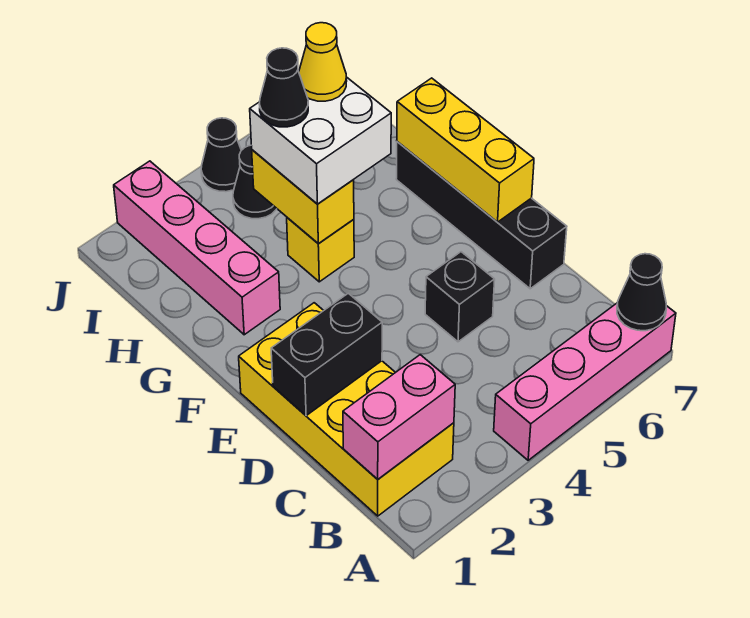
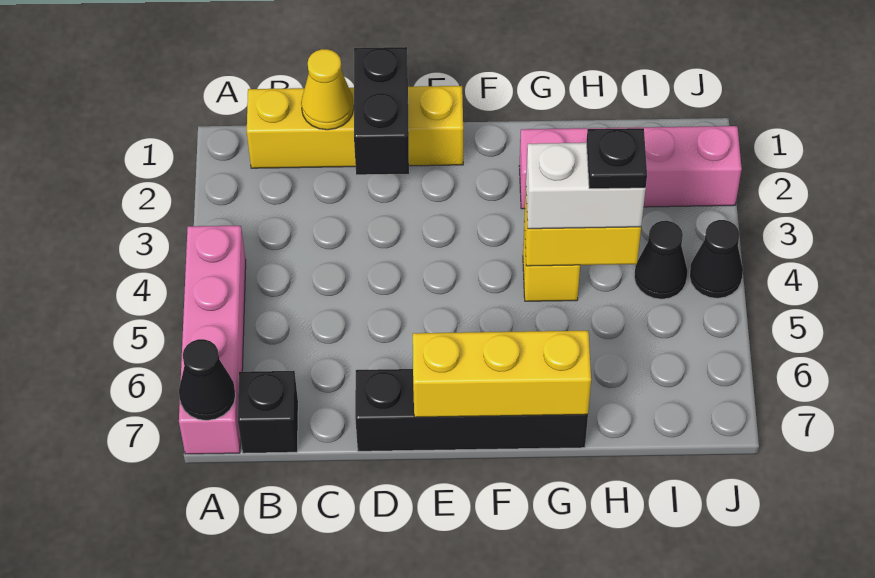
yellow 2x4 brick [239,303,454,516] -> yellow 1x4 brick [247,86,463,168]
pink 1x2 brick [343,355,455,479] -> none
black 1x1 brick [425,252,495,342] -> black 1x1 brick moved to [238,371,298,453]
white 2x2 brick [250,77,391,204] -> white 1x2 brick [526,143,646,229]
black 1x1 cone [259,48,308,127] -> black 1x1 plate [586,128,647,189]
yellow 1x1 cone [299,23,347,101] -> yellow 1x1 cone moved to [301,49,354,130]

